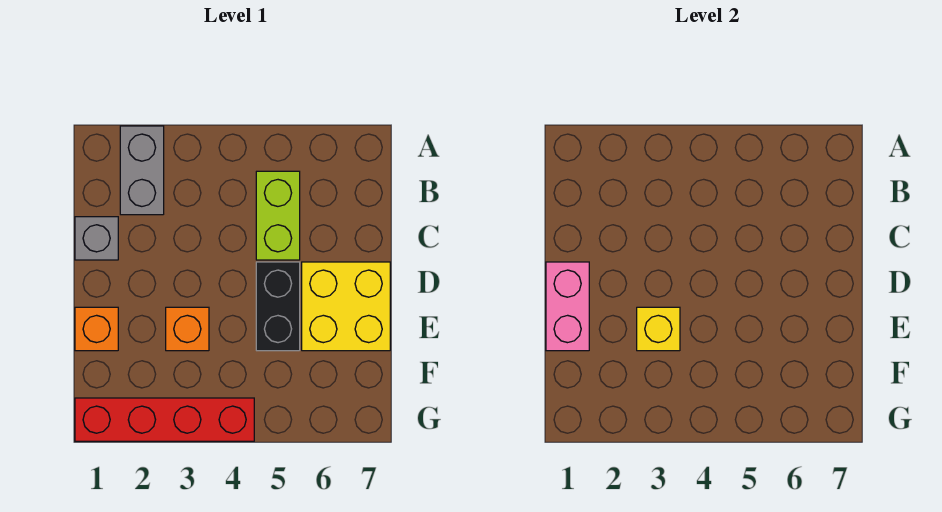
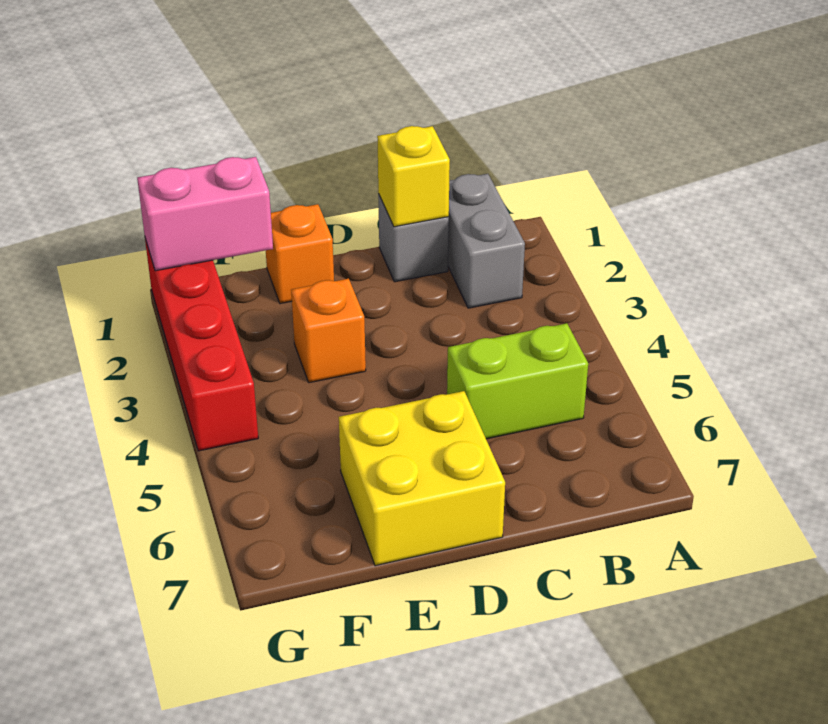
grey 1x2 brick [120,126,164,215] -> grey 1x2 brick turned to [448,174,525,308]
pink 1x2 brick [546,262,589,351] -> pink 1x2 brick moved to [137,157,273,271]
black 1x2 brick [256,262,300,351] -> none
yellow 1x1 brick [637,307,680,351] -> yellow 1x1 brick moved to [377,126,450,227]

